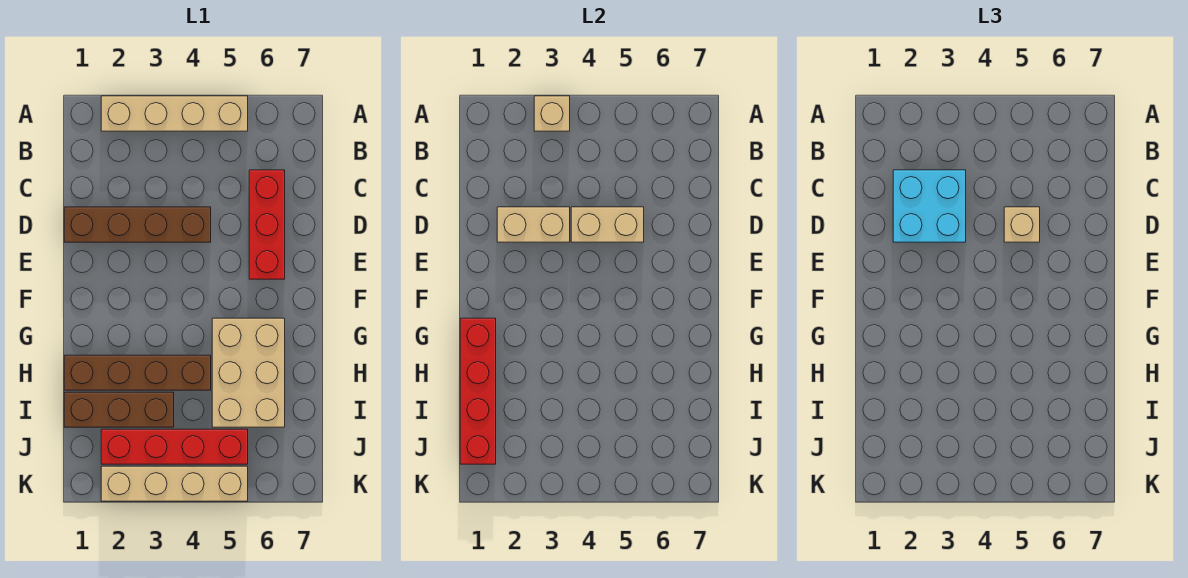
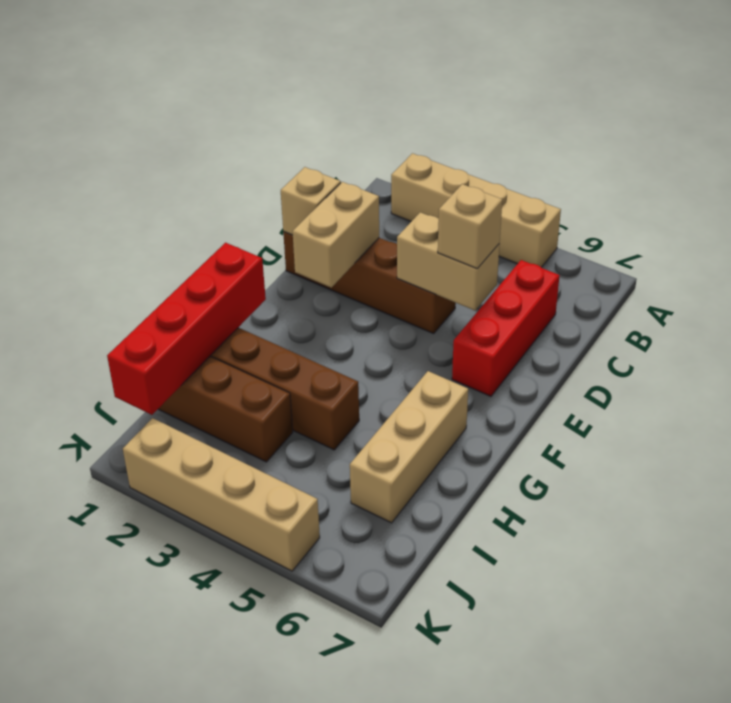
tan 1x1 brick [534,96,570,131] -> tan 1x1 brick moved to [281,167,341,235]
cyan 2x2 brick [893,170,966,242] -> none
tan 1x2 brick [497,207,570,242] -> tan 1x2 brick turned to [292,182,379,287]
tan 2x3 brick [212,318,285,427] -> tan 1x3 brick [350,371,468,523]
red 1x4 brick [101,429,248,464] -> none

